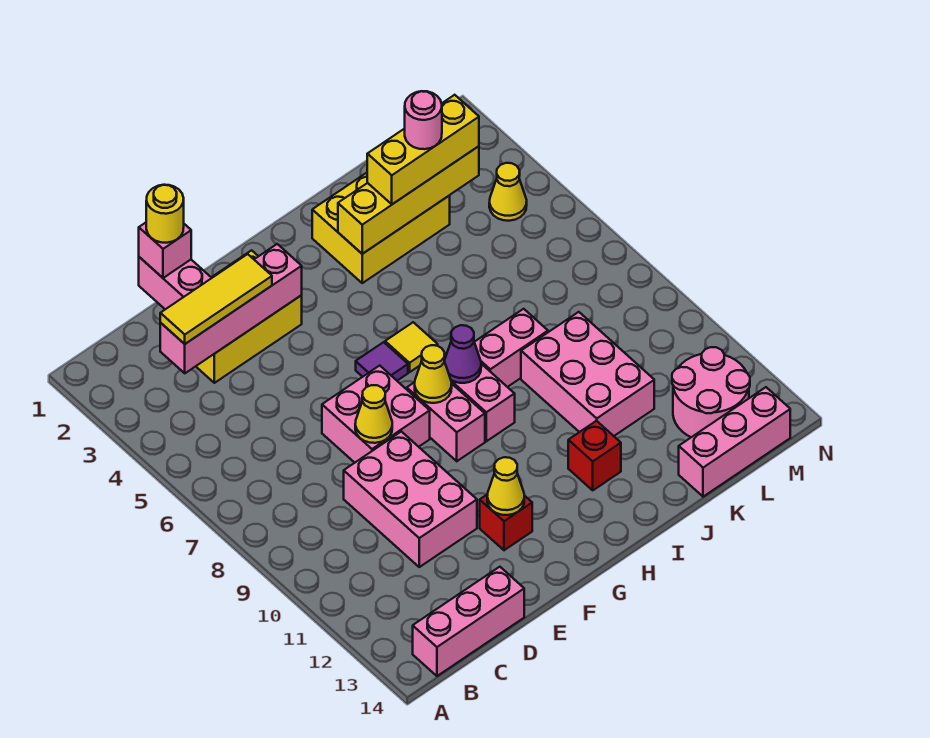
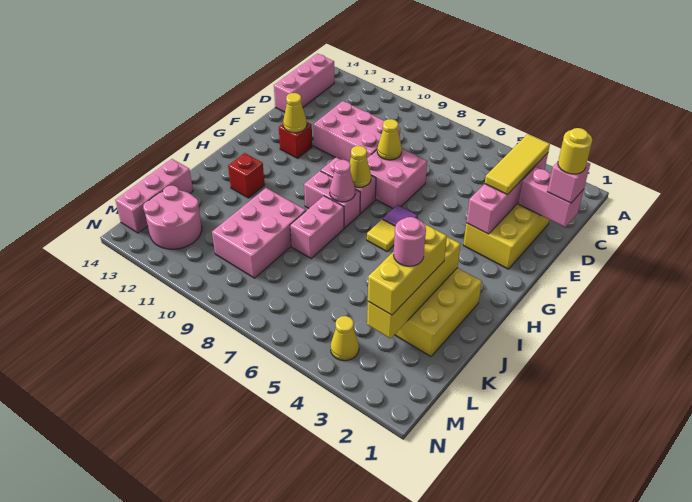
purple 1x1 cone [444,325,481,383] -> pink 1x1 cone [330,160,355,202]
pink 2x3 brick [521,312,654,436] -> pink 2x3 brick turned to [212,188,306,278]

